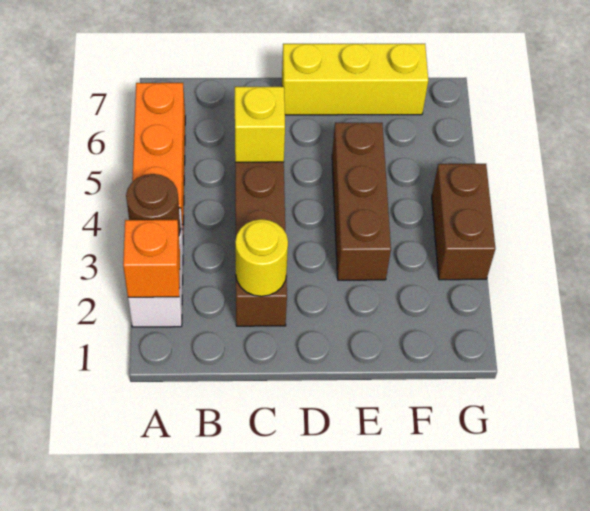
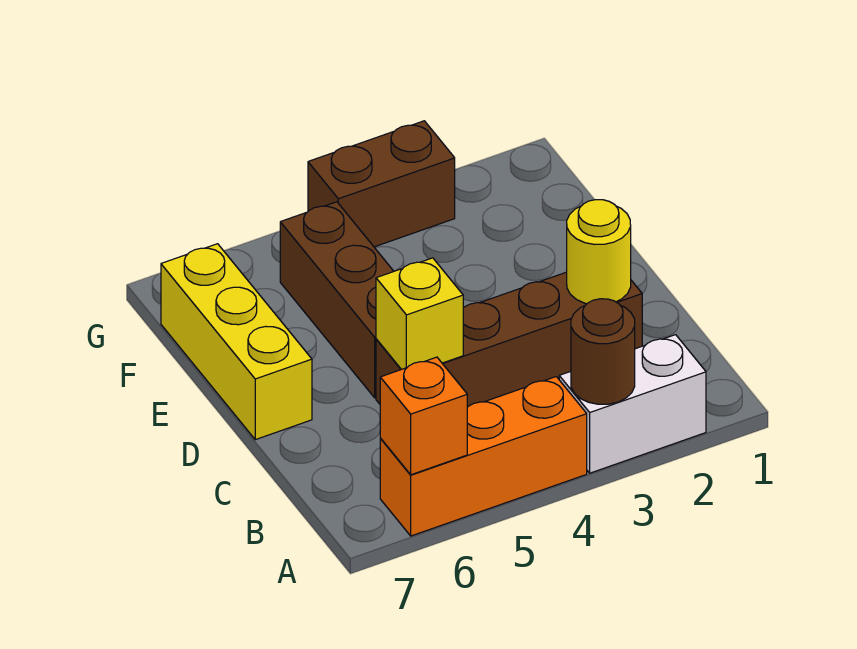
orange 1x1 brick [123,220,180,297] -> orange 1x1 brick moved to [380,357,467,475]
brown 1x3 brick [332,123,391,280] -> brown 1x3 brick turned to [280,202,394,398]

